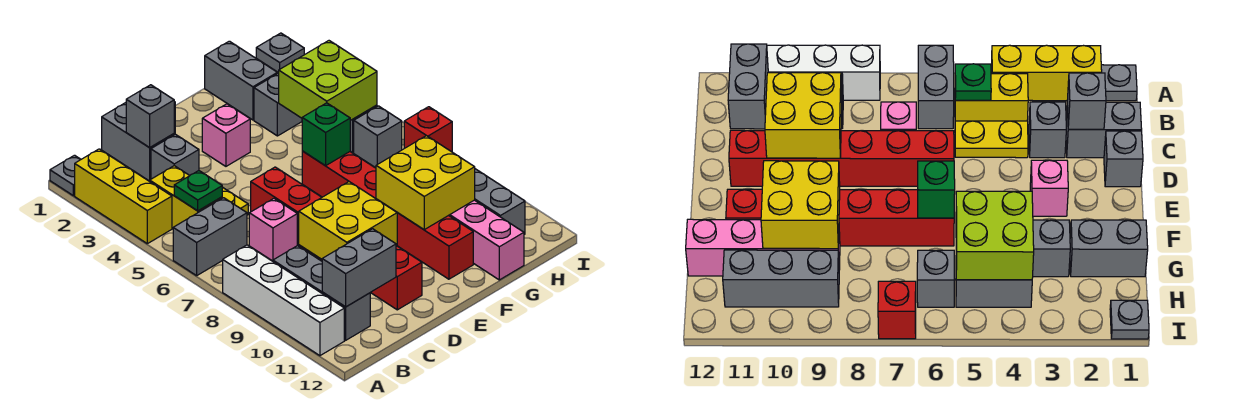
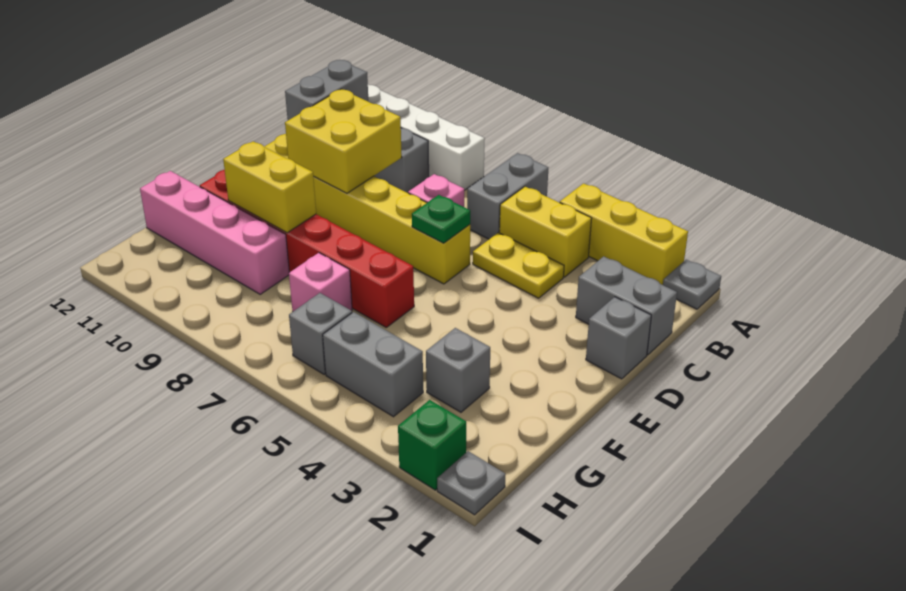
green 1x1 plate [174,171,222,211] -> green 1x1 plate moved to [412,195,470,243]
grey 1x1 brick [126,85,174,148] -> none
grey 1x1 brick [151,134,199,179] -> none
red 1x6 brick [251,167,422,310] -> yellow 1x6 brick [264,134,470,284]
pink 1x1 brick [202,104,250,166] -> pink 1x1 brick moved to [289,253,352,312]
green 1x1 brick [302,103,350,166] -> green 1x1 brick moved to [398,400,466,490]
yellow 2x2 brick [376,136,475,230] -> yellow 1x2 brick [223,141,316,233]
grey 1x2 brick [205,41,277,120] -> none
lime 2x2 brick [279,41,377,121] -> none
grey 1x3 brick [475,169,525,235] -> none
red 1x1 brick [404,107,452,152] -> none

